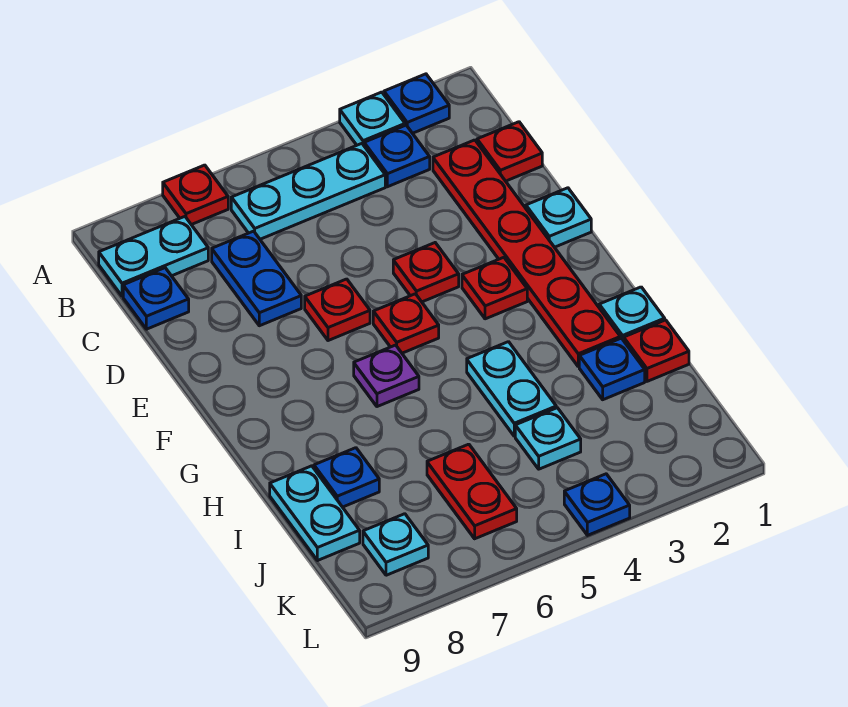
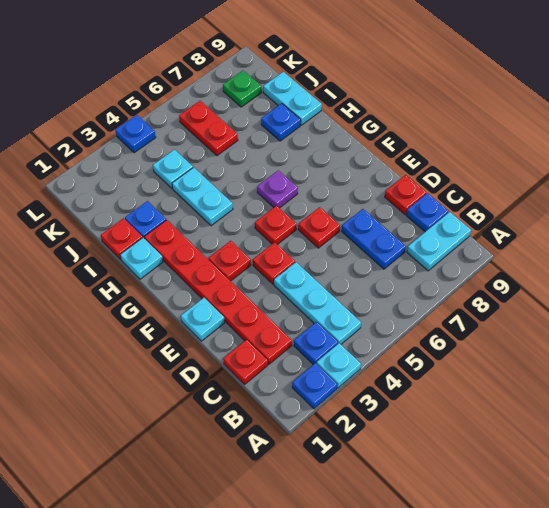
red 1x1 plate [163,165,228,225] -> red 1x1 plate moved to [385,175,426,214]
cyan 1x3 plate [231,144,385,239] -> cyan 1x3 plate turned to [274,262,361,344]
cyan 1x1 plate [363,514,428,575] -> green 1x1 plate [223,70,261,107]

